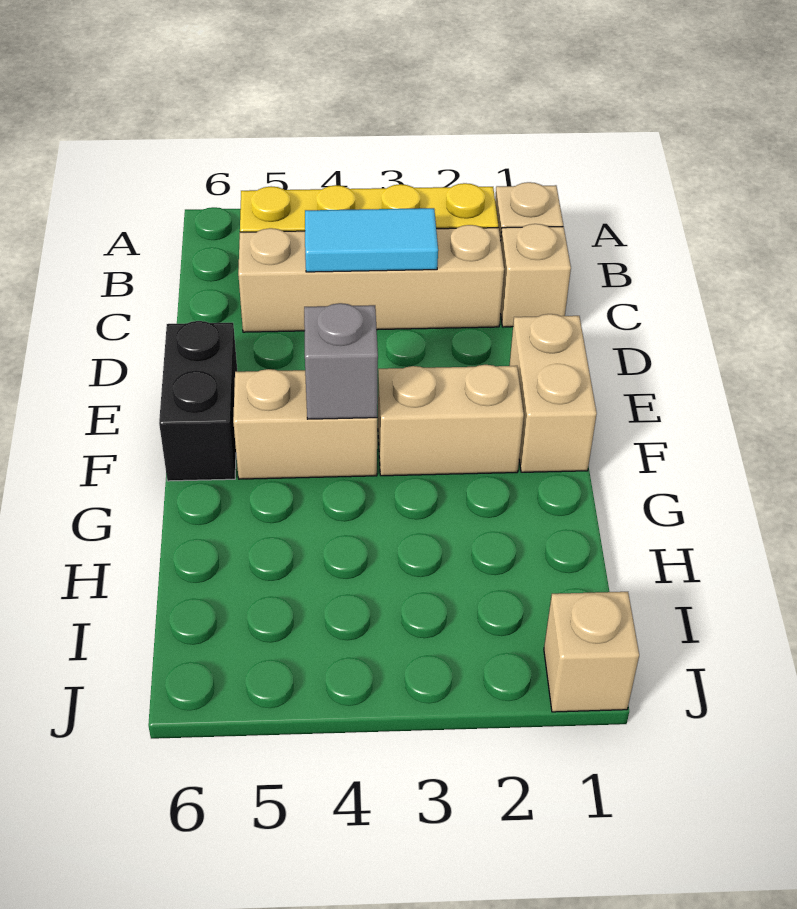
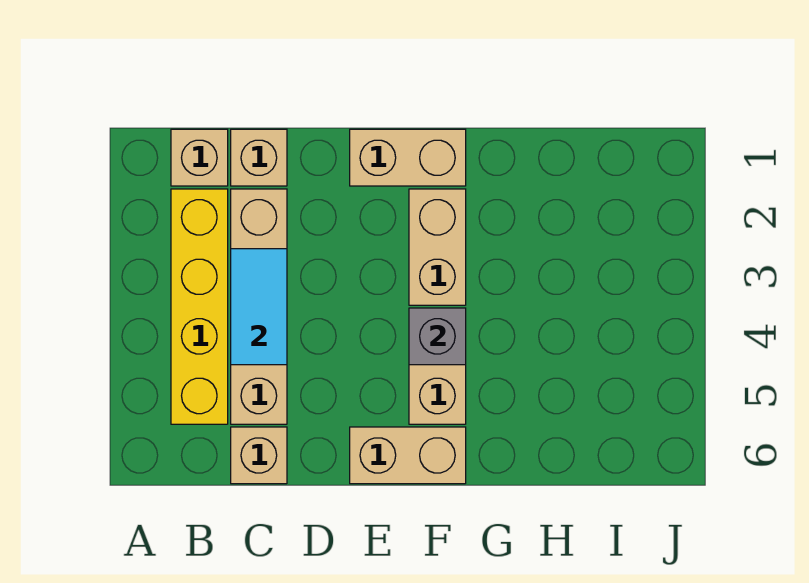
black 1x2 brick [159,321,237,481] -> tan 1x2 brick [350,427,466,484]
tan 1x1 brick [544,592,639,712] -> tan 1x1 brick moved to [231,427,287,484]

